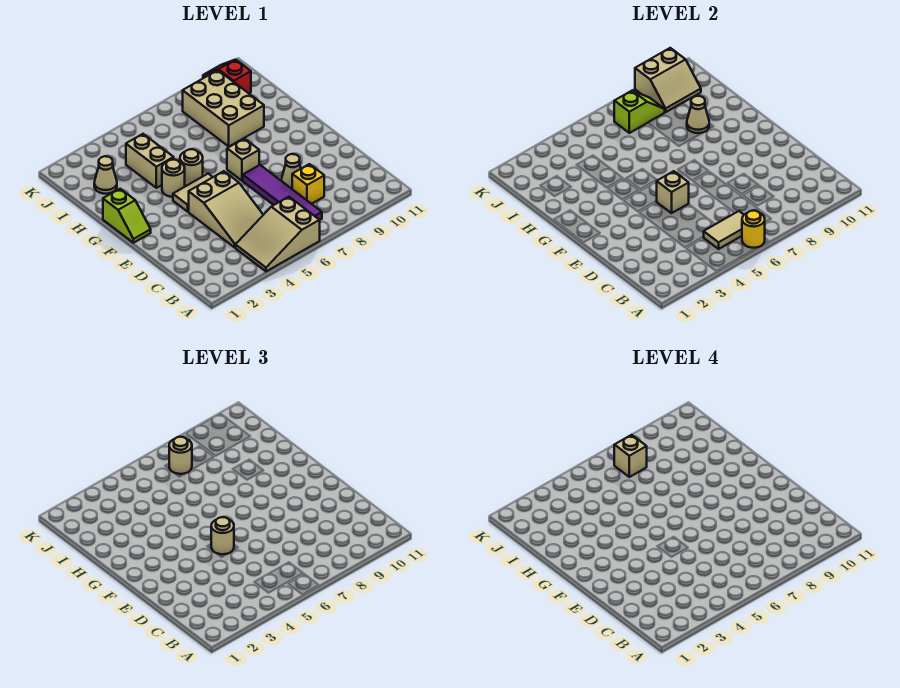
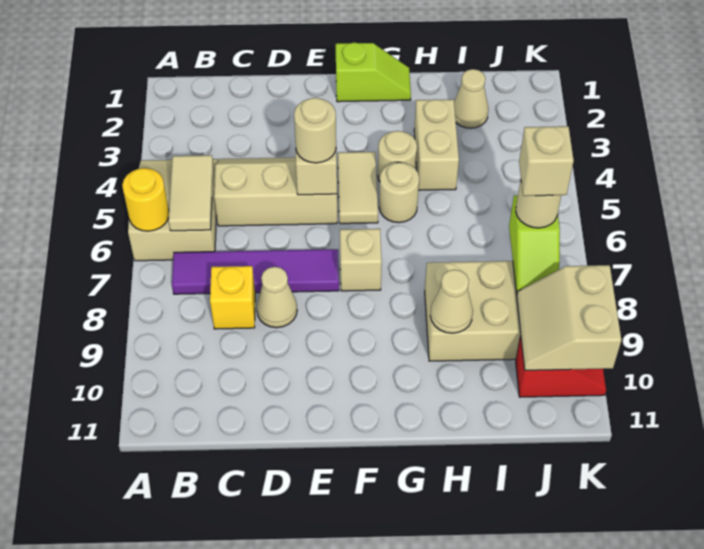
tan 2x3 slope [189,171,263,247] -> tan 2x3 slope turned to [214,157,337,226]
lime 1x2 slope [103,189,151,243] -> lime 1x2 slope turned to [336,43,411,102]
tan 1x2 brick [126,134,174,188] -> tan 1x2 brick turned to [414,99,459,190]

